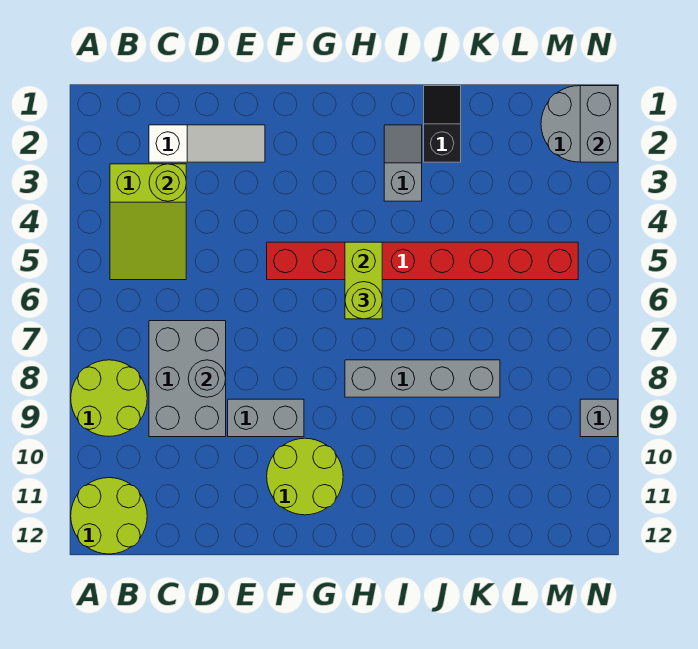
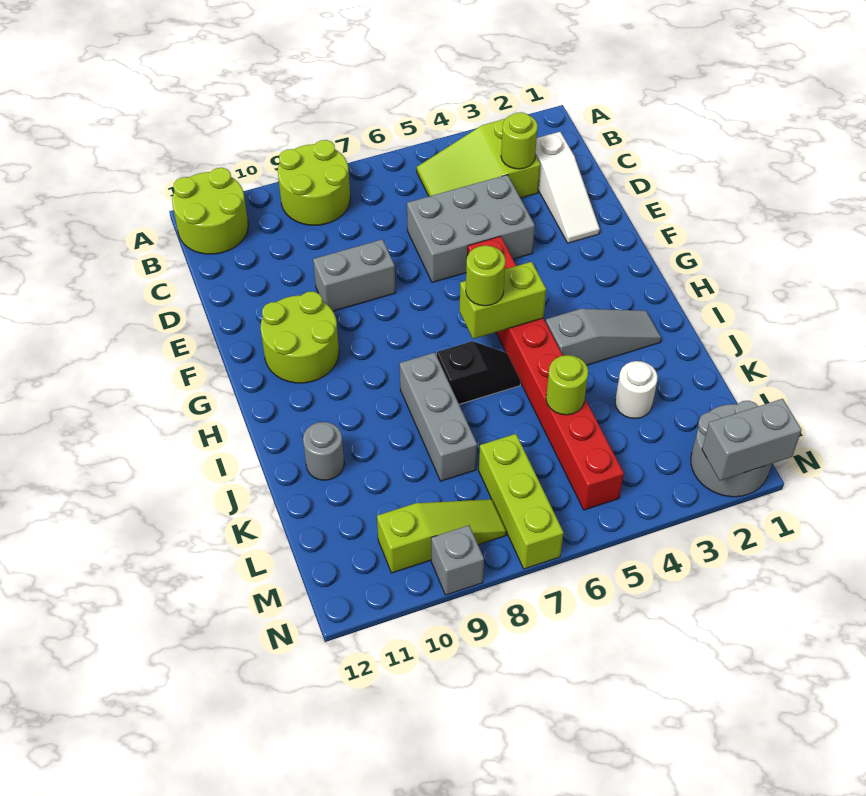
grey 2x3 brick [149,321,226,437] -> grey 2x3 brick moved to [407,175,535,282]
grey 1x1 round brick [188,360,226,397] -> grey 1x1 round brick moved to [303,422,344,480]
grey 1x2 brick [228,399,304,437] -> grey 1x2 brick turned to [313,239,396,311]
grey 1x4 brick [345,360,500,397] -> grey 1x3 brick [399,353,477,481]
grey 1x2 slope [384,125,422,201] -> grey 1x3 slope [546,309,661,365]
black 1x2 slope [424,86,461,162] -> black 1x2 slope moved to [437,341,521,404]
none -> white 1x1 round brick [615,361,658,419]
none -> lime 1x1 round brick [546,355,588,415]
none -> lime 1x3 brick [479,434,564,569]
none -> lime 1x3 slope [377,499,506,573]

